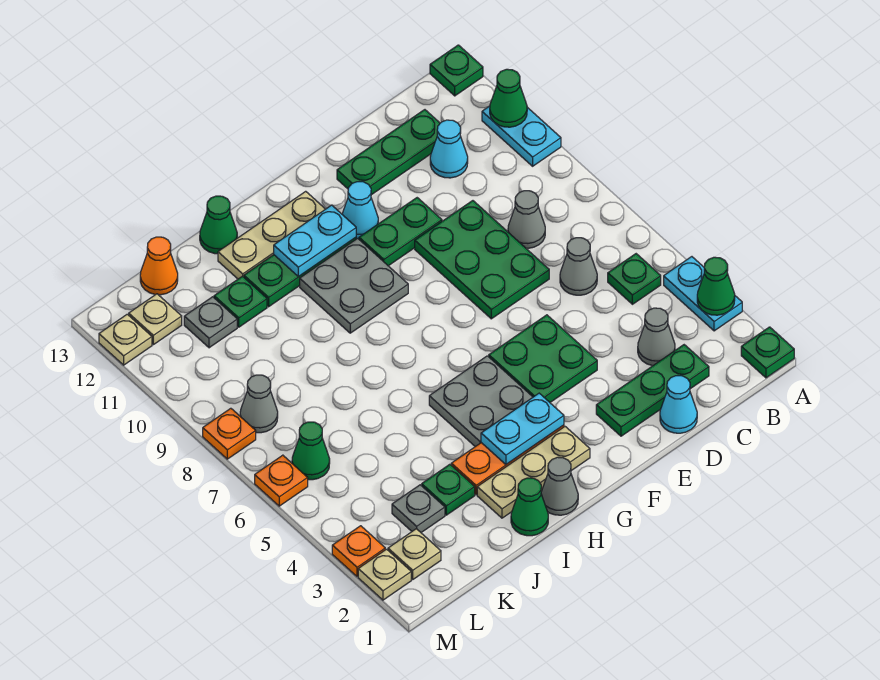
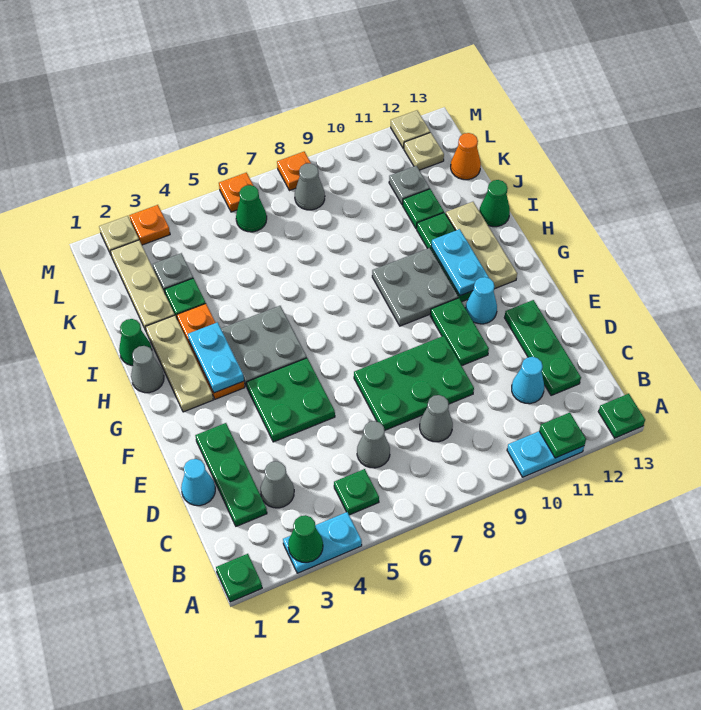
green 1x1 cone [490,69,527,127] -> green 1x1 plate [539,413,586,458]
tan 1x1 plate [388,529,441,579] -> tan 1x3 plate [110,240,175,330]

